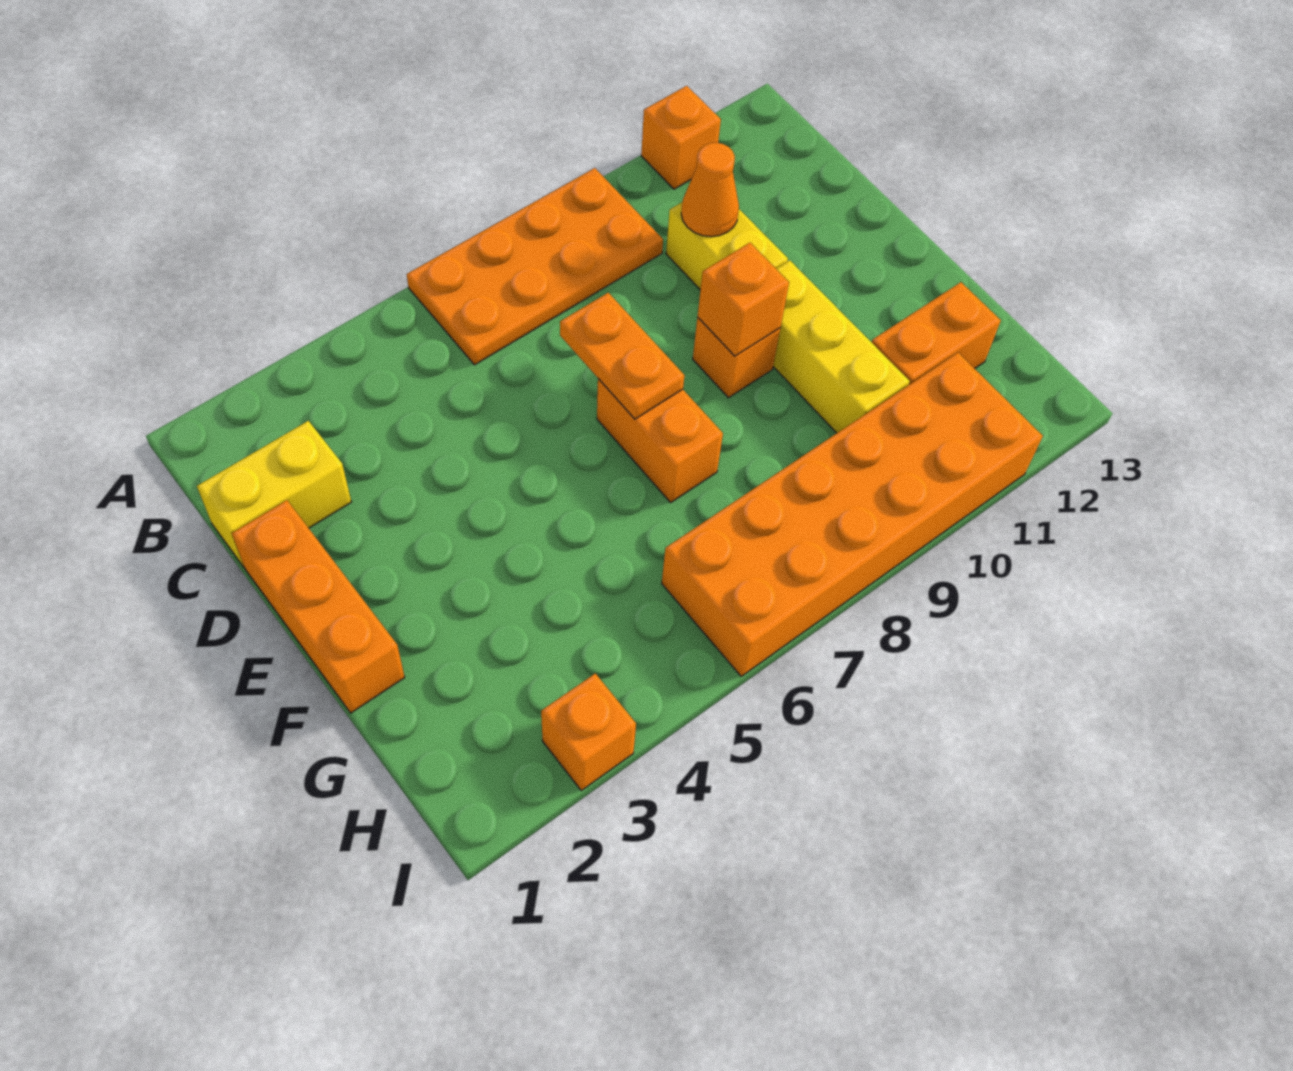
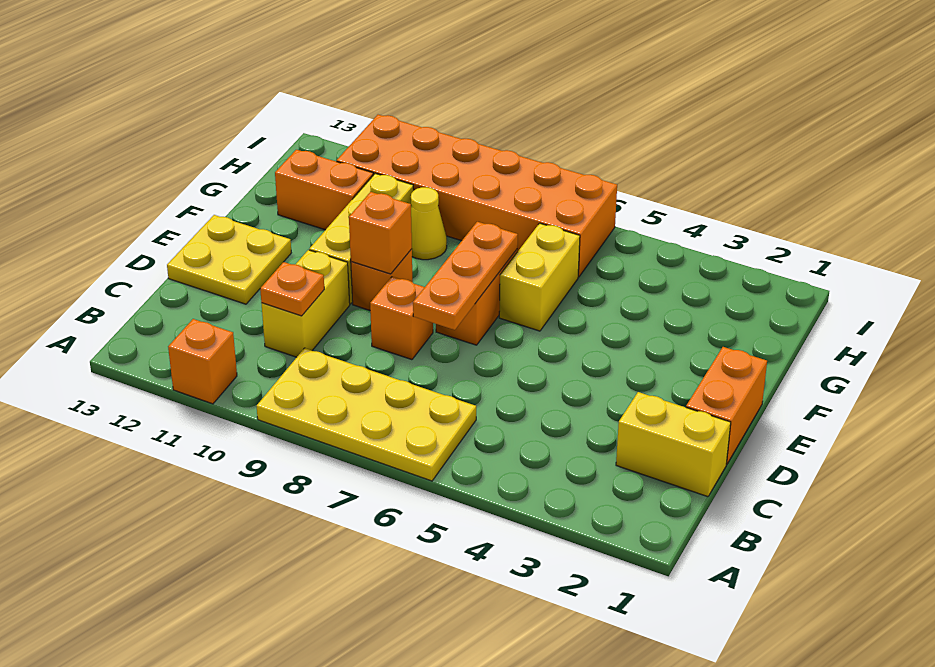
orange 2x4 plate [407,168,663,365] -> yellow 2x4 plate [257,348,476,481]
orange 1x1 cone [681,143,739,237] -> orange 1x1 plate [260,262,324,316]
orange 1x3 brick [232,500,405,713] -> orange 1x2 brick [686,347,767,464]
orange 1x2 plate [560,293,685,419] -> orange 1x3 plate [413,222,518,330]
none -> yellow 2x2 plate [167,215,291,304]
none -> yellow 1x2 brick [499,223,580,331]
none -> yellow 1x1 cone [411,187,447,260]
orange 1x1 brick [541,673,636,790] -> orange 1x1 brick moved to [370,277,433,360]

